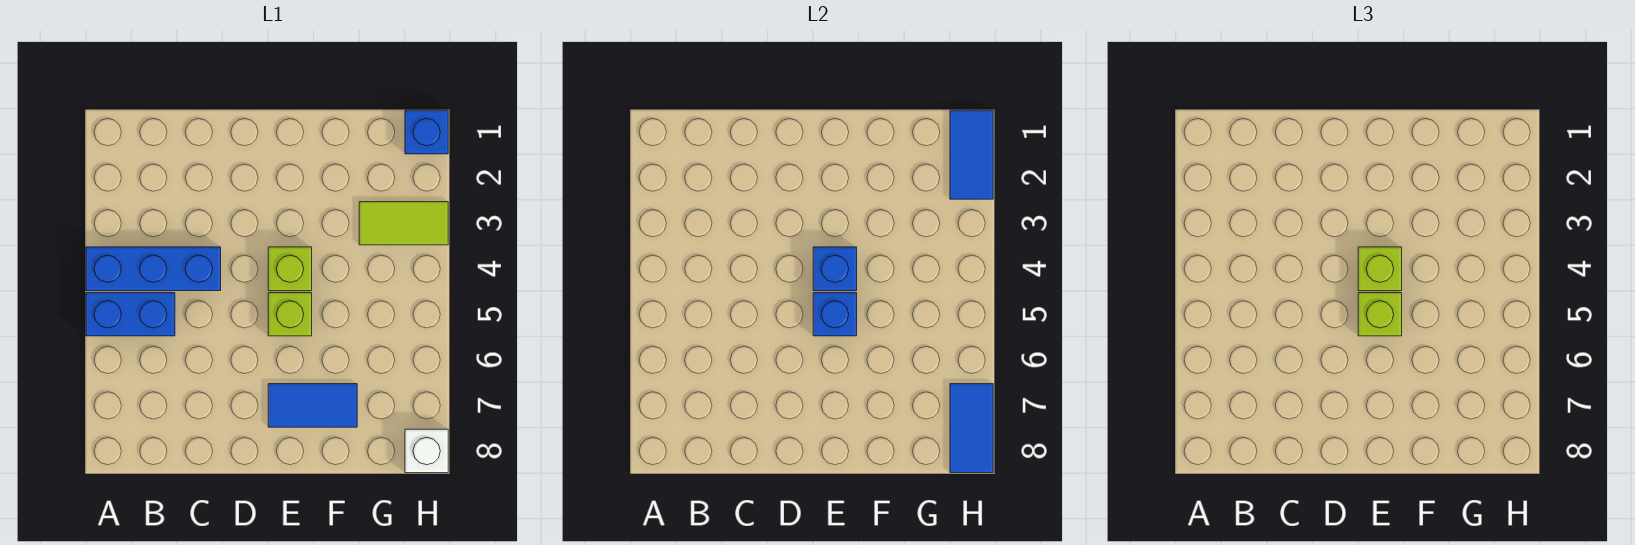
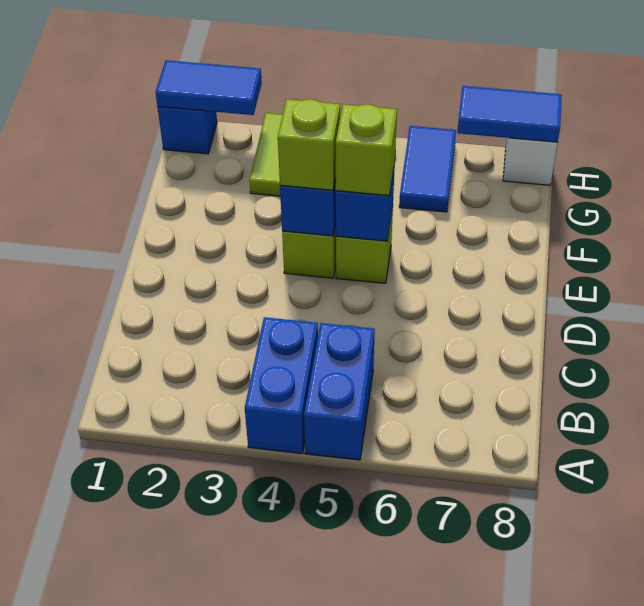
blue 1x3 brick [86,247,221,291] -> blue 1x2 brick [245,317,318,453]
blue 1x2 tile [268,384,357,427] -> blue 1x2 tile moved to [399,126,456,212]

